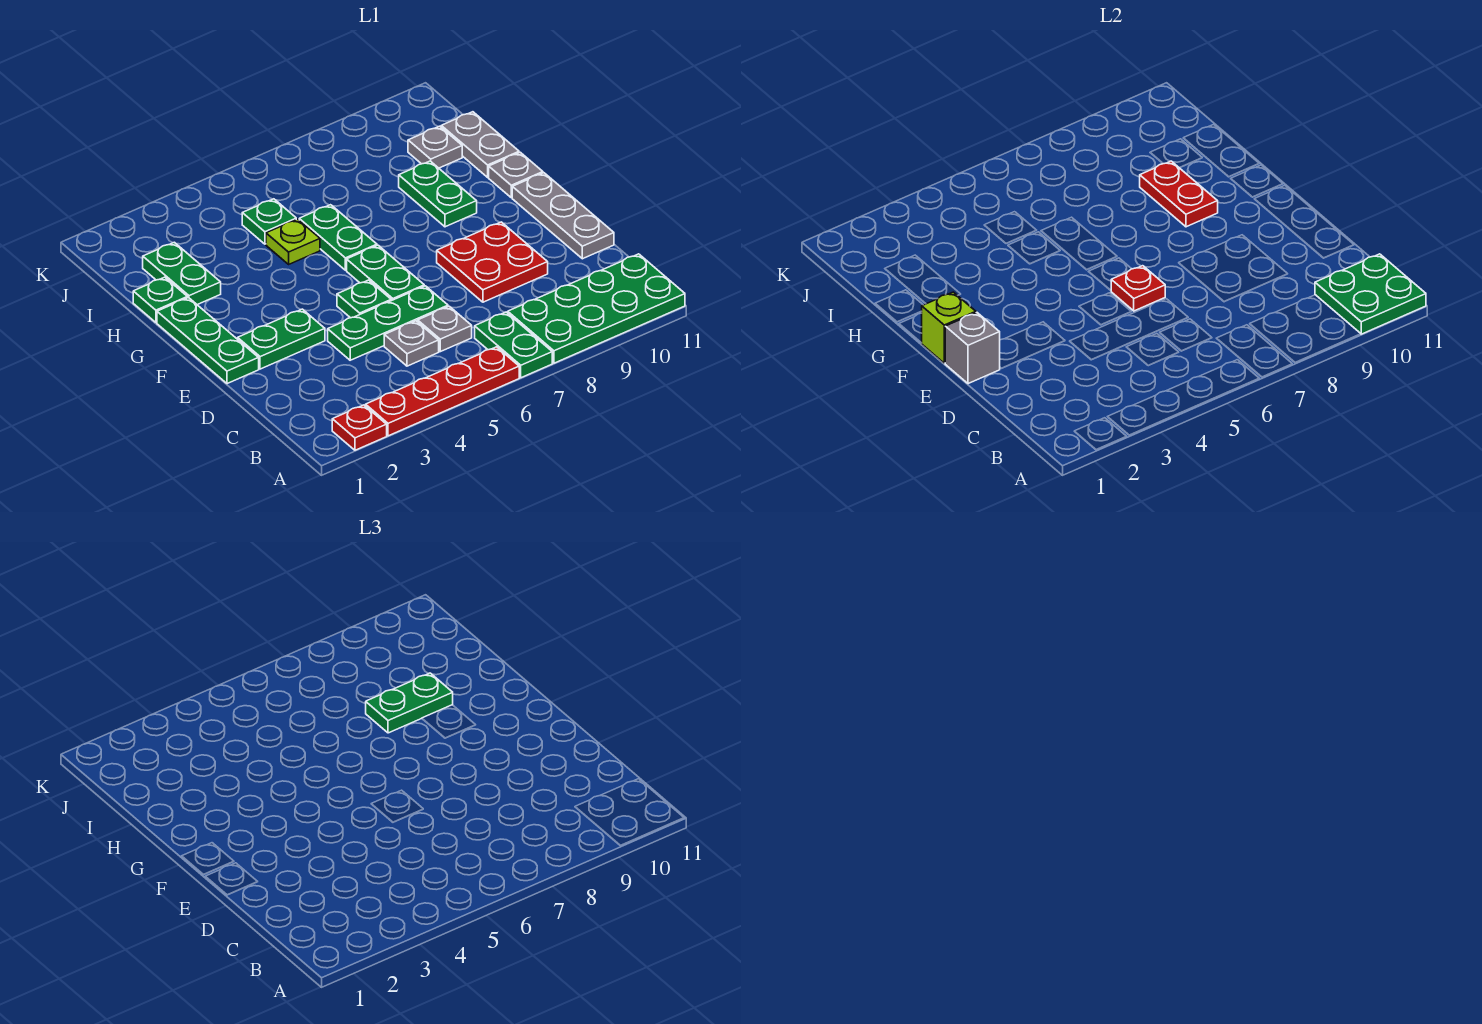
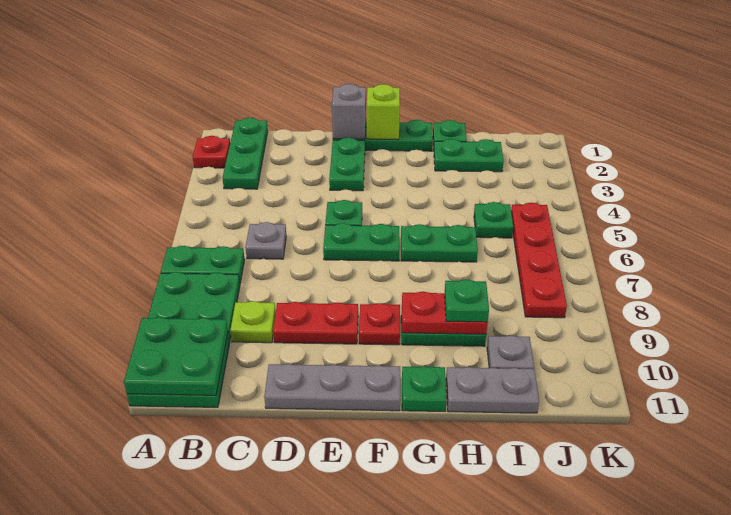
red 1x4 plate [366,347,519,436] -> red 1x4 plate moved to [511,203,567,318]
grey 1x1 plate [384,321,439,366] -> none
green 1x3 plate [328,286,448,360] -> green 1x3 plate moved to [223,118,268,189]
red 2x2 plate [437,222,548,302] -> red 1x2 plate [273,302,358,344]
red 1x1 plate [1111,266,1165,311] -> red 1x1 plate moved to [359,303,400,345]
grey 1x1 plate [489,152,543,198] -> green 1x1 plate [402,366,447,411]
lime 1x1 plate [266,219,320,264] -> lime 1x1 plate moved to [230,301,276,343]
green 1x2 plate [366,673,453,733] -> green 1x1 plate [445,279,489,322]

